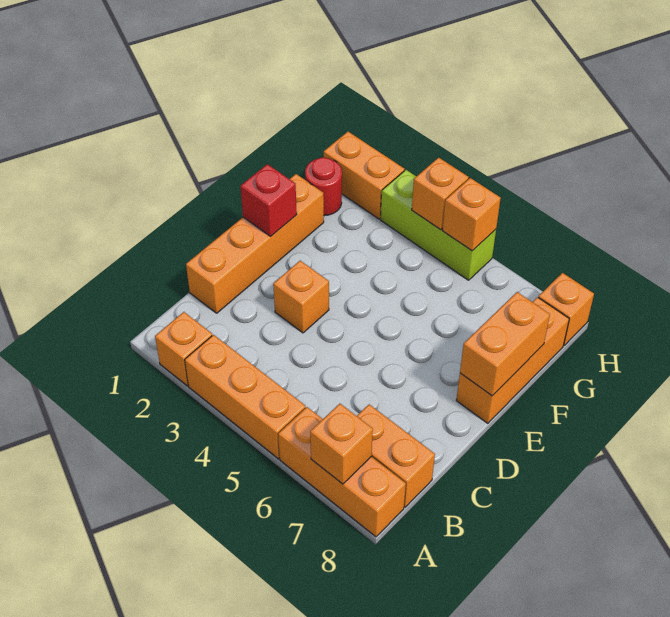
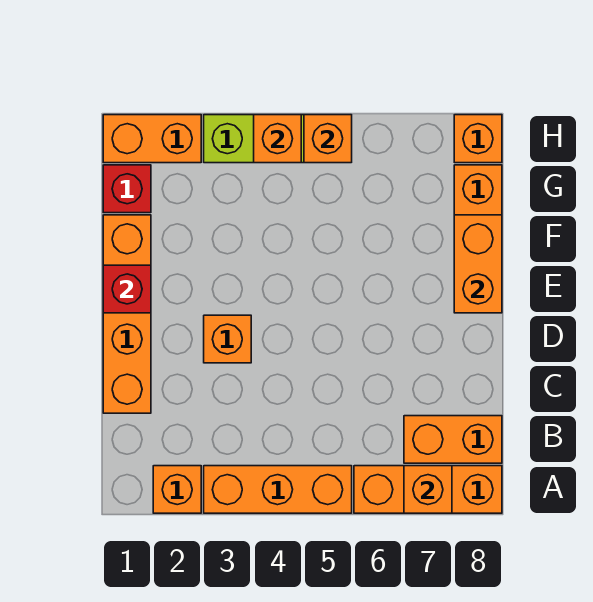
red 1x1 round brick [305,157,342,216] -> red 1x1 brick [103,165,151,213]

